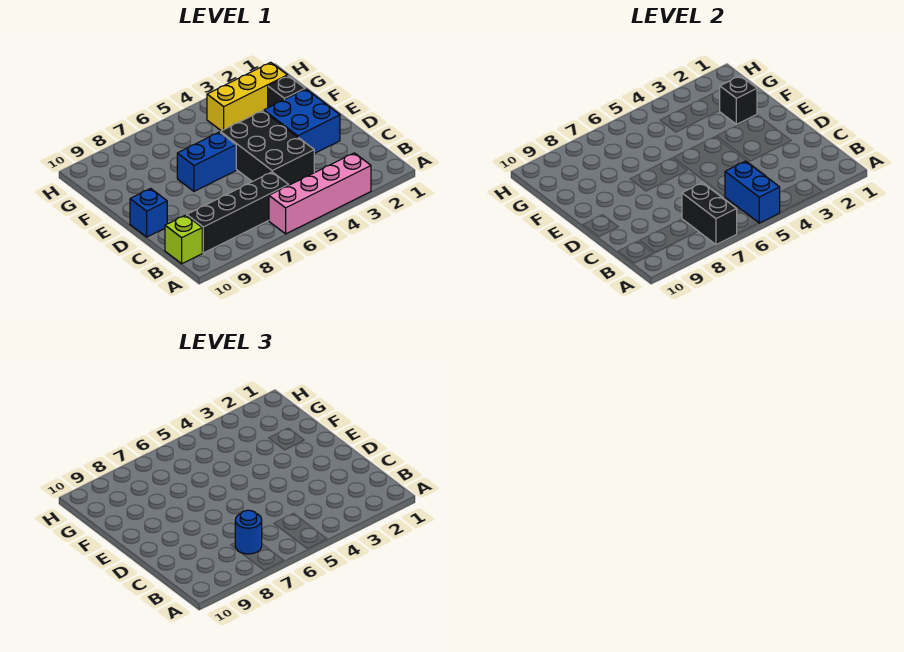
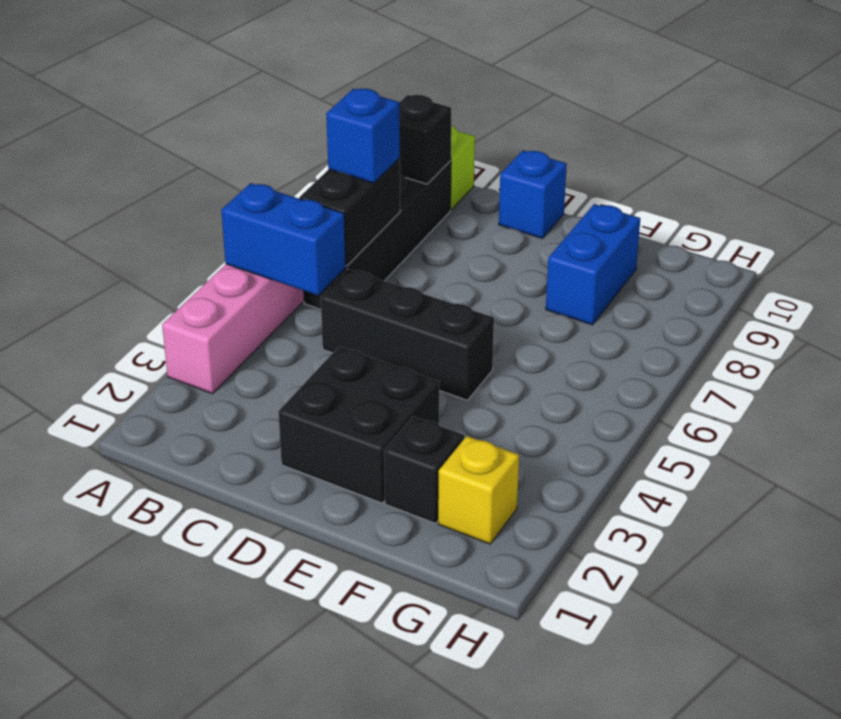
black 1x2 brick [682,183,737,245] -> black 1x2 brick turned to [299,159,400,266]
blue 1x1 round brick [235,510,262,554] -> blue 1x1 brick [326,89,400,183]
black 2x3 brick [221,111,314,185] -> black 1x3 brick [321,269,494,400]
blue 2x2 brick [264,89,340,154] -> black 2x2 brick [278,347,439,503]
blue 1x2 brick [177,132,236,191] -> blue 1x2 brick moved to [546,204,640,325]
black 1x1 brick [719,76,757,124] -> black 1x1 brick moved to [399,95,451,184]
yellow 1x3 brick [207,62,288,131] -> yellow 1x1 brick [438,436,519,544]

